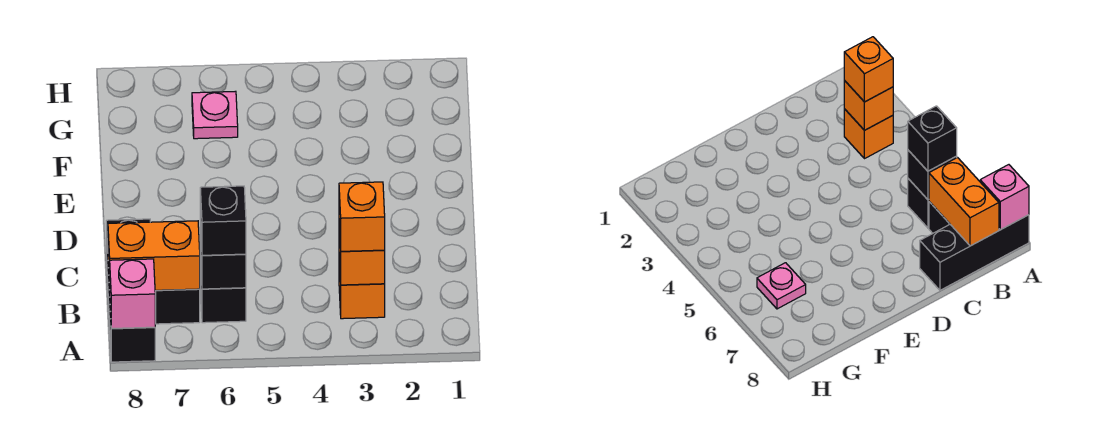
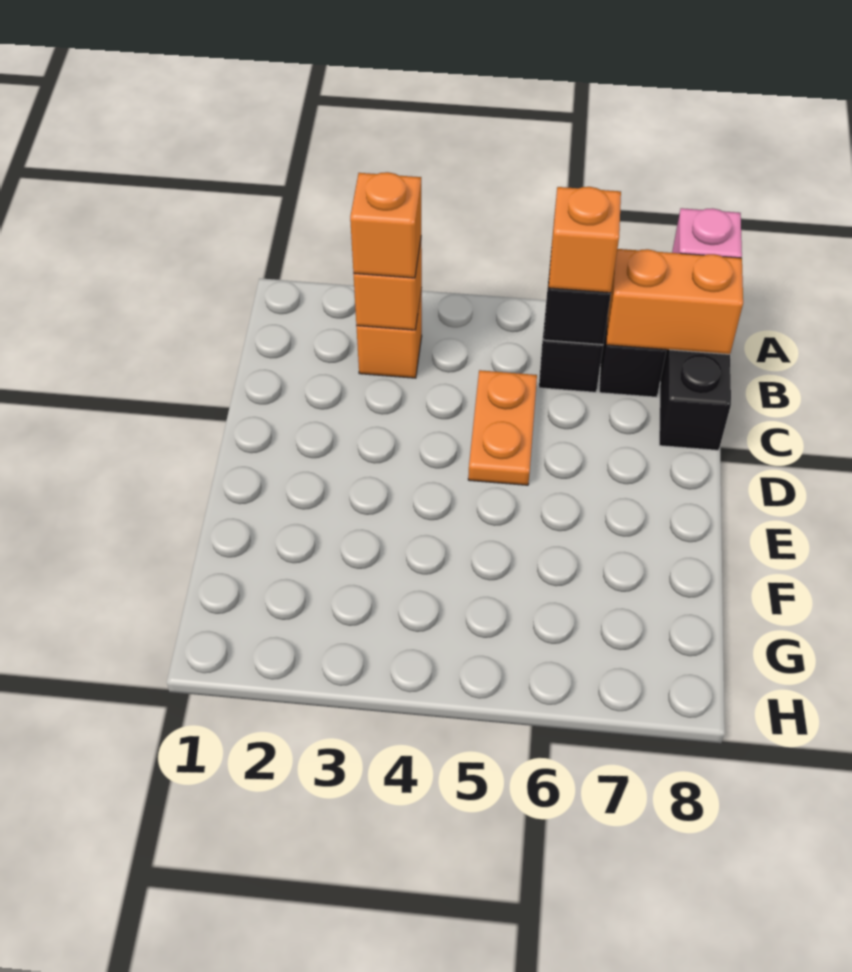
black 1x1 brick [200,186,246,255] -> orange 1x1 brick [549,187,621,293]
none -> orange 1x2 plate [468,370,537,485]
pink 1x1 plate [192,91,238,139] -> none

